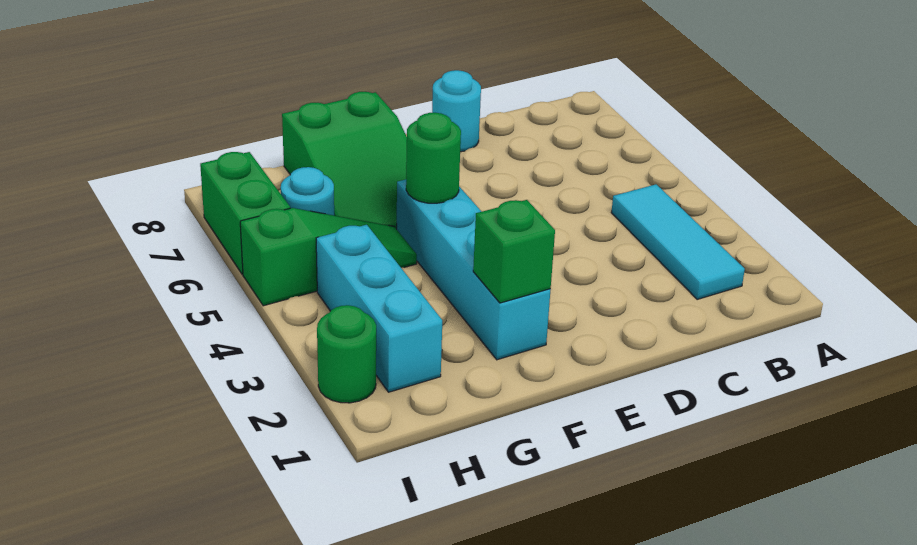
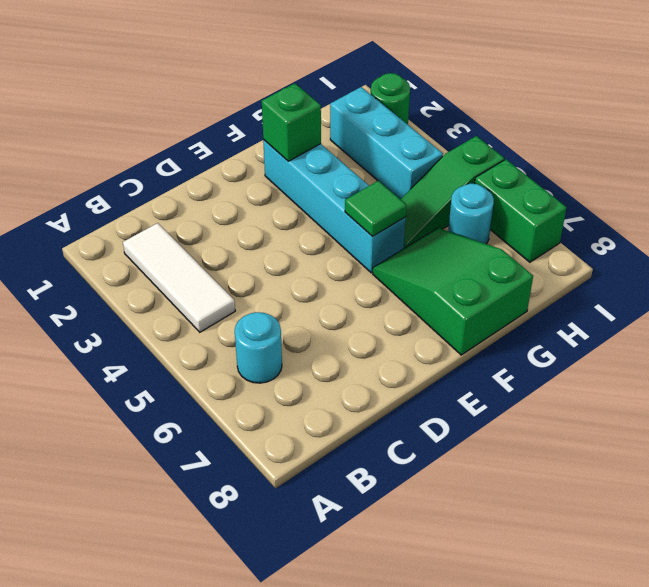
cyan 1x3 tile [611,184,745,299] -> white 1x3 tile [123,223,235,332]
cyan 1x1 round brick [432,70,481,152] -> cyan 1x1 round brick moved to [235,312,282,383]
green 1x1 round brick [406,113,461,203] -> green 1x1 tile [345,181,406,236]

